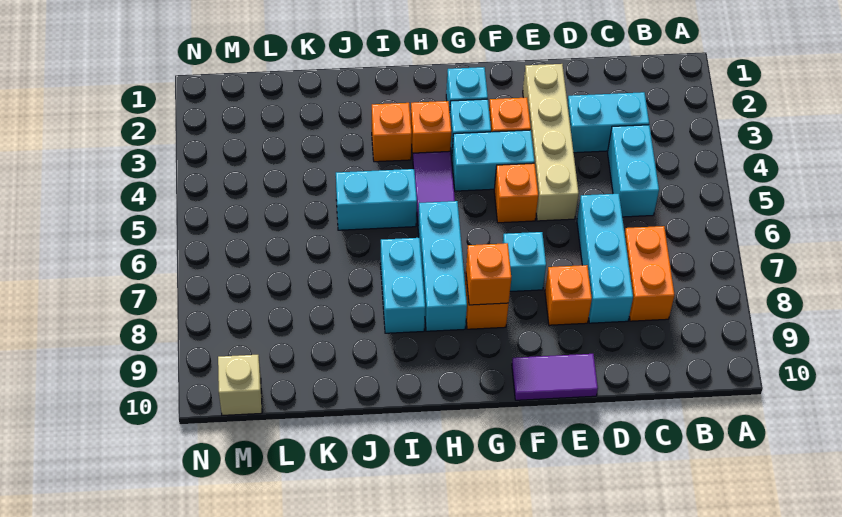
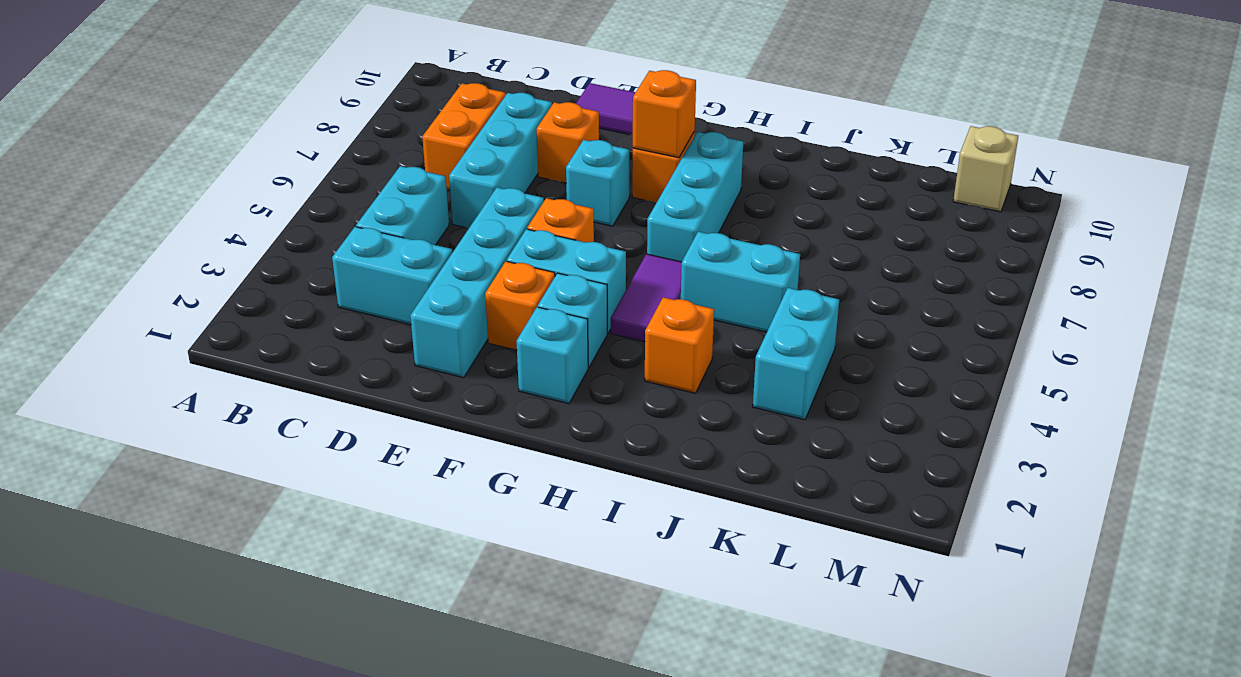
tan 1x4 brick [523,64,579,221] -> cyan 1x4 brick [410,187,544,378]
orange 1x1 brick [411,101,451,157] -> none
cyan 1x2 brick [380,238,425,333] -> cyan 1x2 brick moved to [753,288,839,420]

